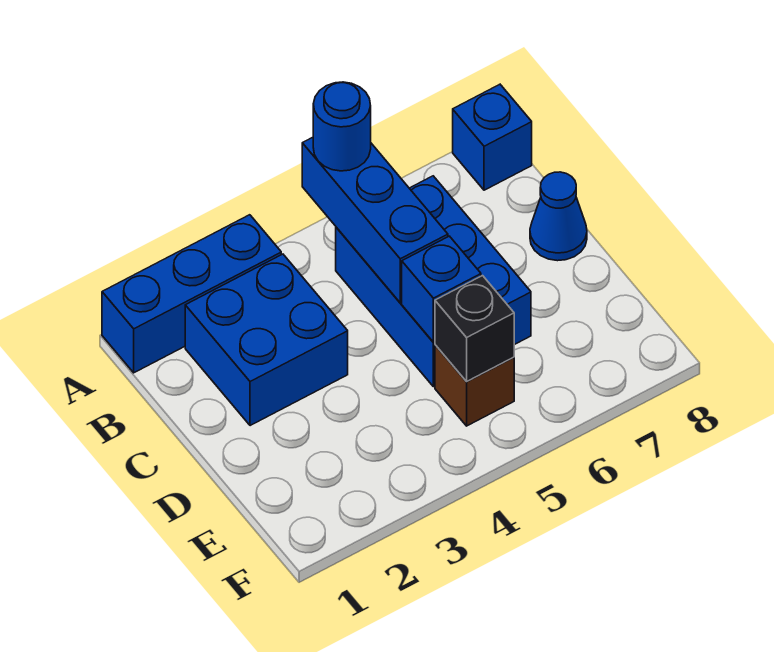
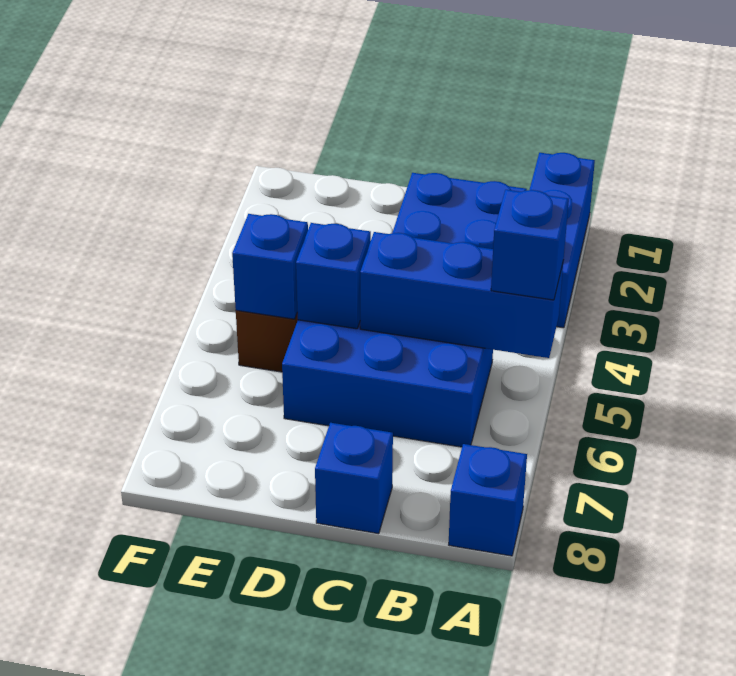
blue 1x1 round brick [313,82,371,171] -> blue 1x1 brick [491,190,569,300]
blue 1x1 cone [530,172,587,261] -> blue 1x1 brick [315,423,393,534]
black 1x1 brick [435,276,514,382] -> blue 1x1 brick [232,214,308,319]

